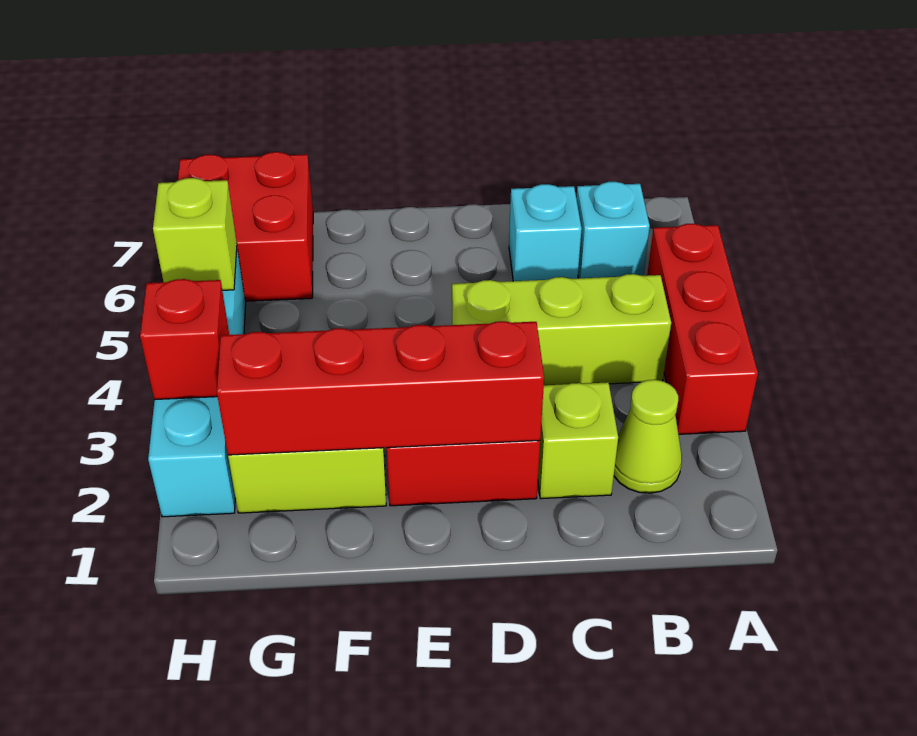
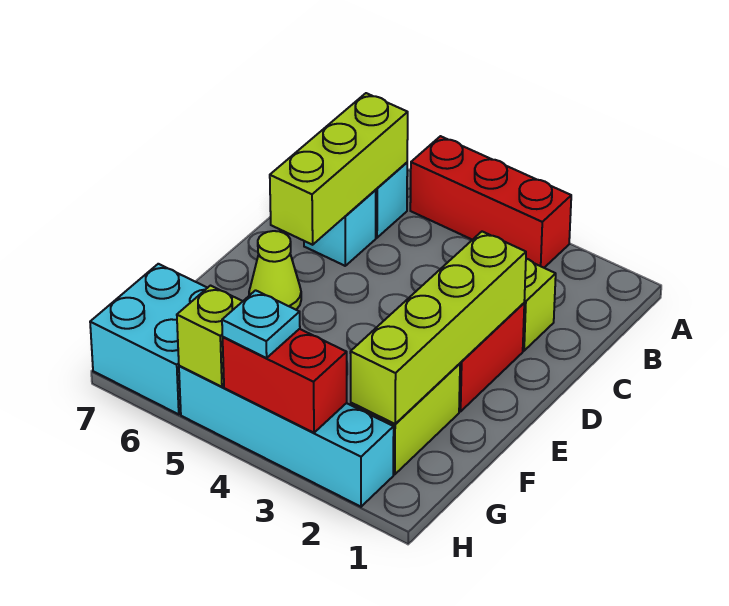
lime 1x1 cone [614,380,682,493] -> lime 1x1 cone moved to [249,231,301,310]
lime 1x3 brick [452,274,671,385] -> lime 1x3 brick moved to [270,93,408,245]
red 1x4 brick [217,321,544,455] -> lime 1x4 brick [350,232,526,424]
red 2x2 brick [178,152,313,301] -> cyan 2x2 brick [90,264,207,414]
red 1x1 brick [140,279,229,400] -> red 1x2 brick [223,329,347,433]
none -> cyan 1x1 plate [222,290,300,358]

